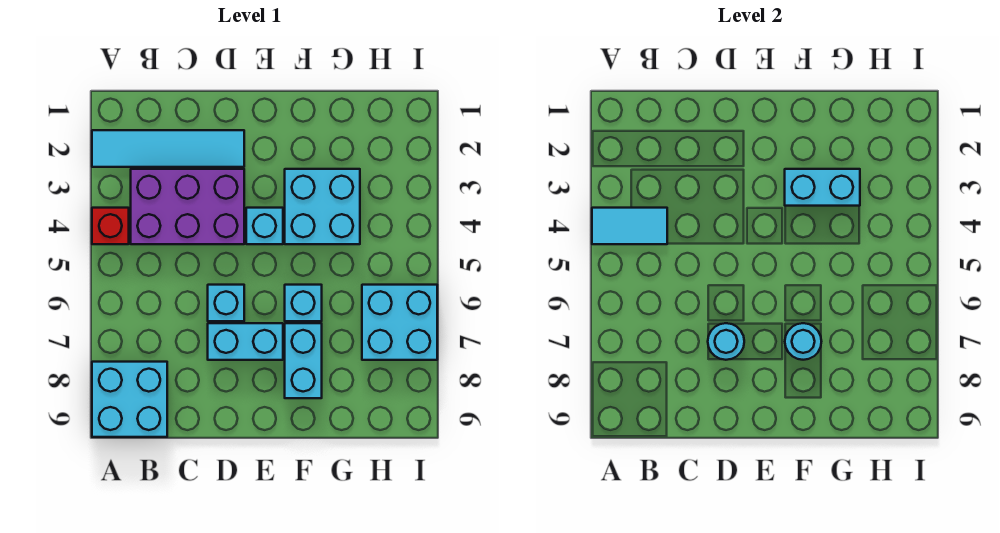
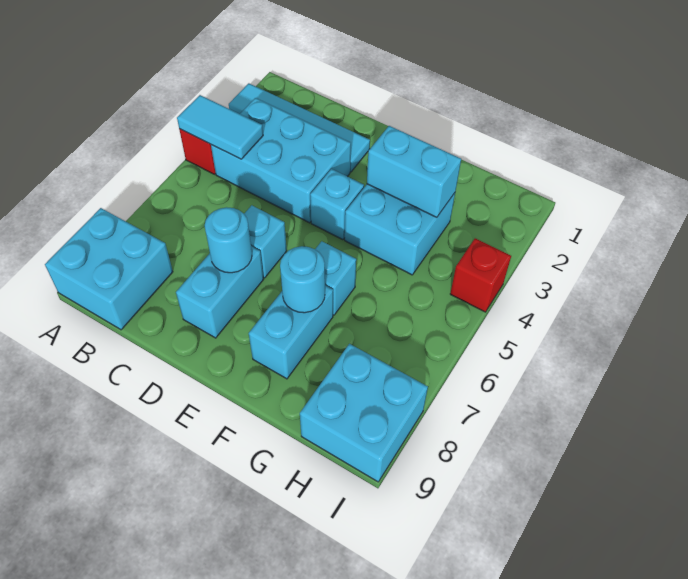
purple 2x3 brick [131,169,244,244] -> cyan 2x3 brick [211,98,351,223]
cyan 1x2 brick [208,323,283,360] -> cyan 1x2 brick turned to [176,246,264,338]
cyan 2x2 brick [362,285,437,360] -> cyan 2x2 brick moved to [300,344,428,482]
none -> red 1x1 brick [450,238,511,312]

